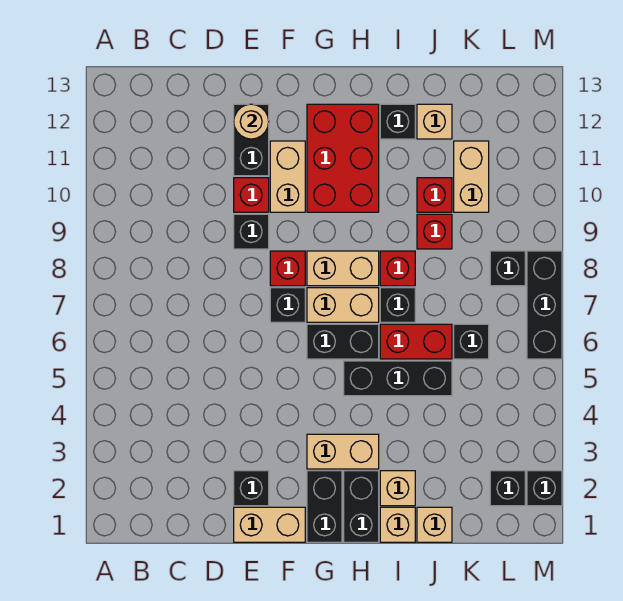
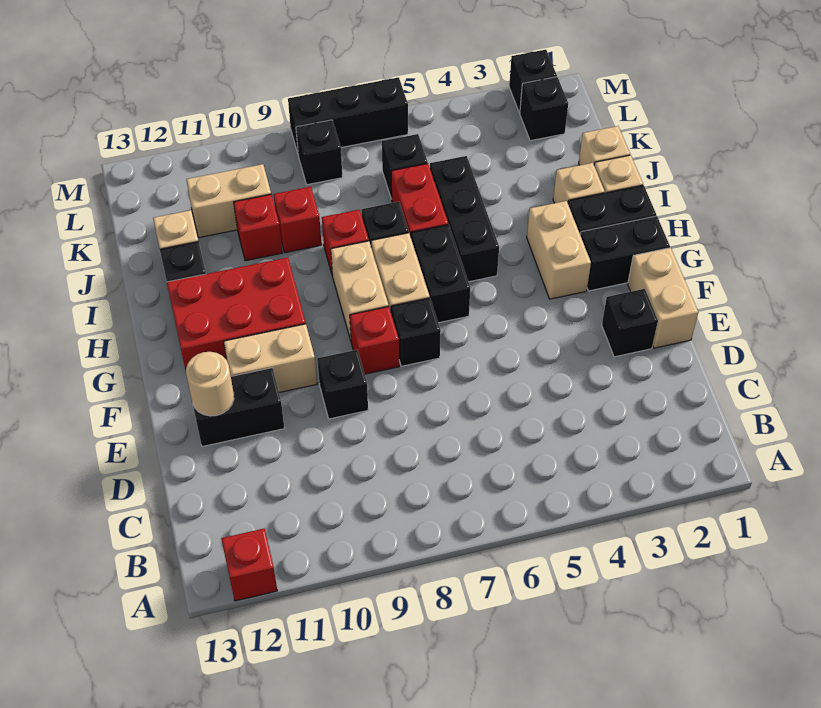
red 1x1 brick [234,178,269,212] -> red 1x1 brick moved to [221,529,277,601]

